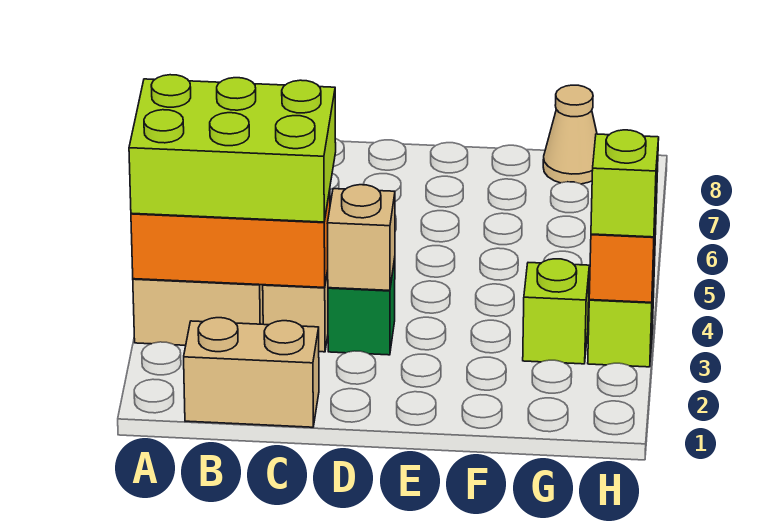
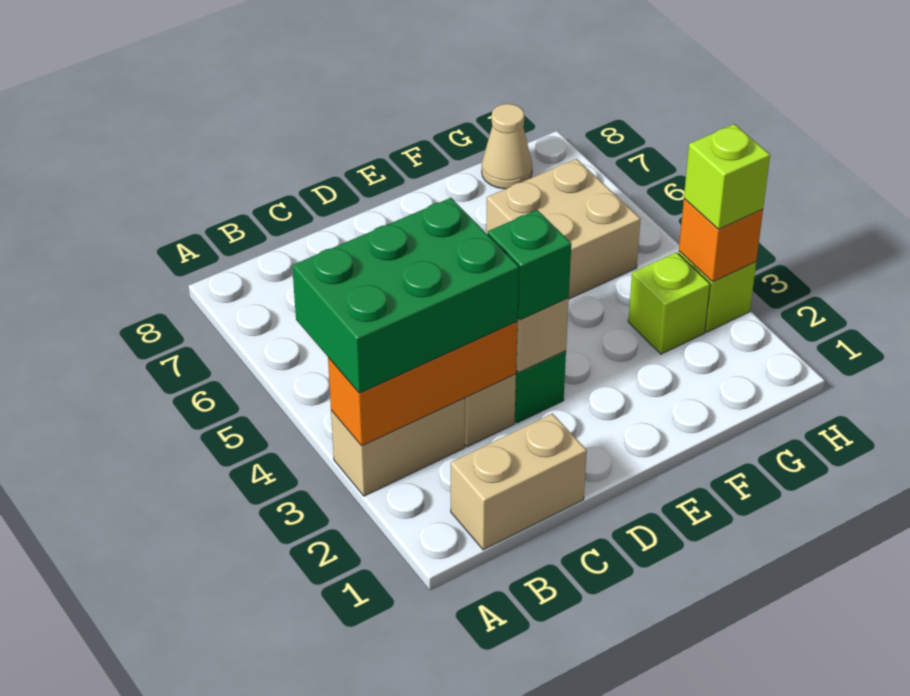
lime 2x3 brick [129,75,336,222] -> green 2x3 brick [292,198,519,393]
none -> green 1x1 brick [488,210,571,320]
none -> tan 2x2 brick [486,159,641,299]

